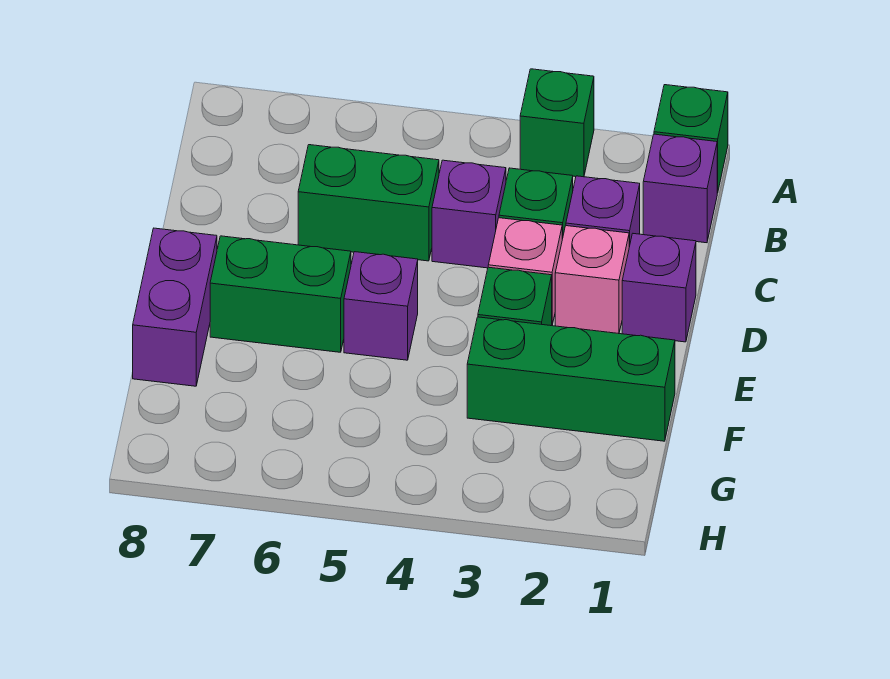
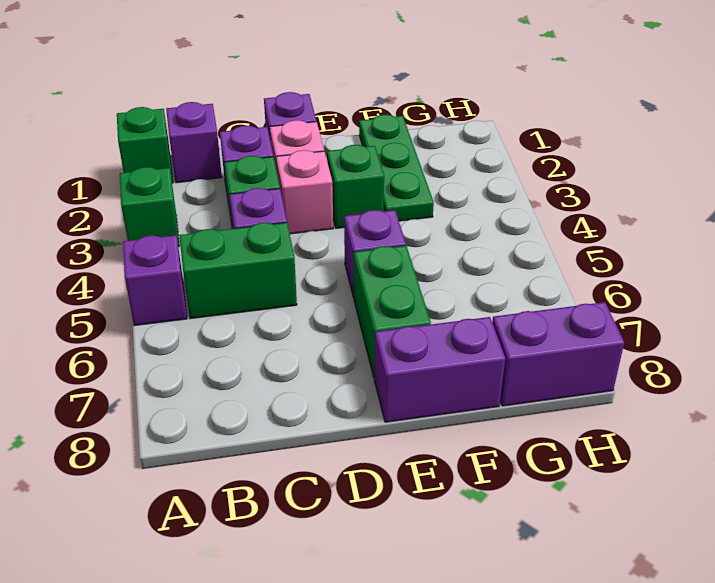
none -> purple 1x1 brick [123,235,187,326]
green 1x2 brick [298,145,439,261] -> green 1x2 brick turned to [179,223,297,319]
green 1x3 brick [467,317,675,441] -> green 1x3 plate [359,115,434,221]
none -> purple 1x2 brick [492,302,624,406]

